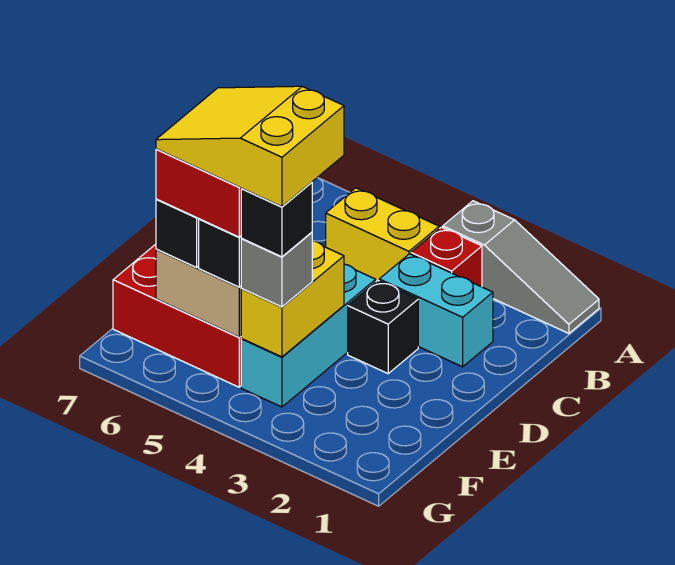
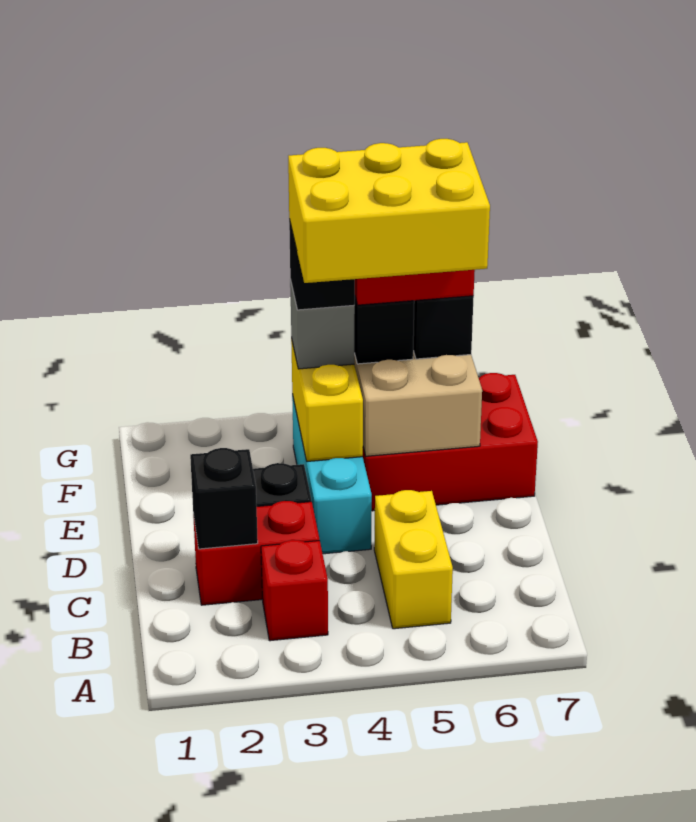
grey 1x3 slope [443,201,599,333] -> none
yellow 1x2 brick [326,188,439,281] -> yellow 1x2 brick turned to [374,490,453,629]
cyan 1x2 brick [379,254,493,367] -> red 1x2 brick [193,501,319,605]
none -> black 1x1 brick [190,448,258,549]
yellow 2x3 slope [156,86,344,207] -> yellow 2x3 brick [288,139,490,283]

